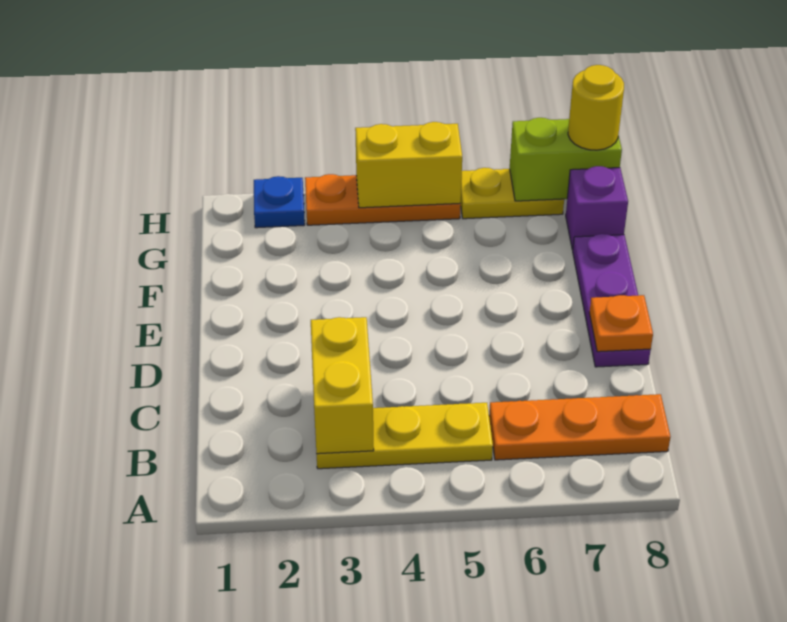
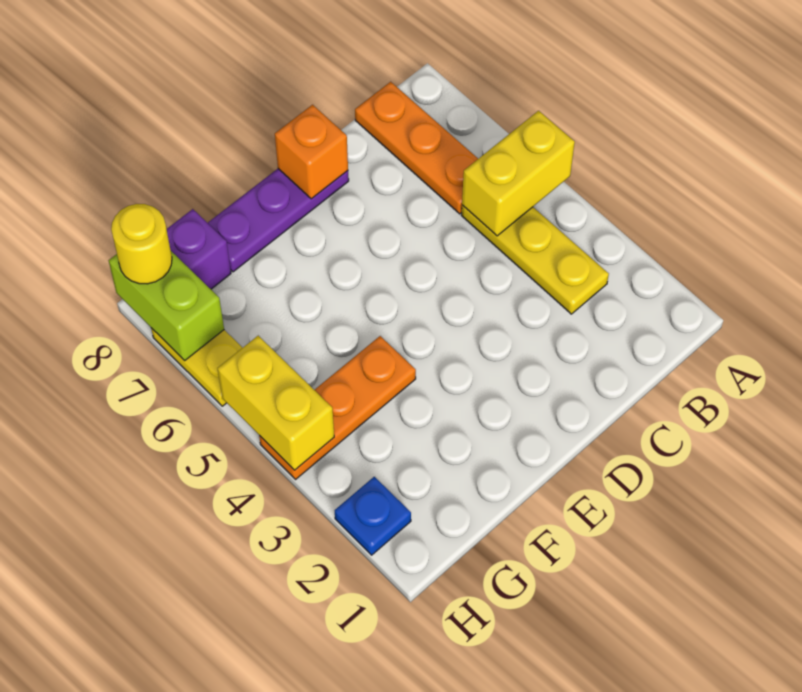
yellow 1x2 brick [311,317,374,454] -> yellow 1x2 brick moved to [462,111,575,236]
orange 1x1 plate [589,295,653,352] -> orange 1x1 brick [275,105,348,199]
orange 1x3 plate [305,174,461,225] -> orange 1x3 plate turned to [259,336,416,479]

